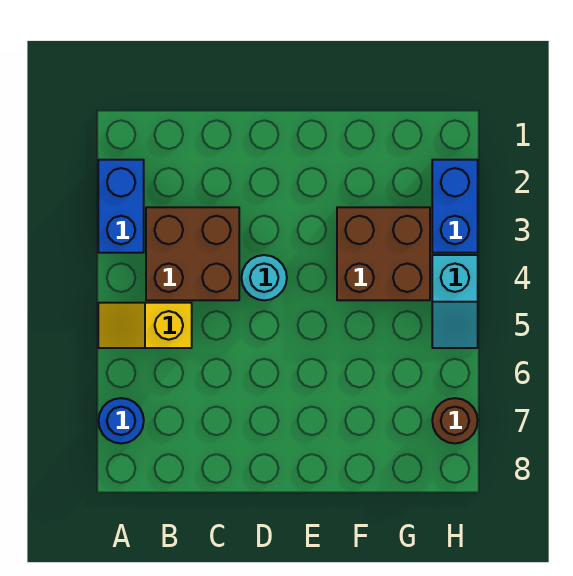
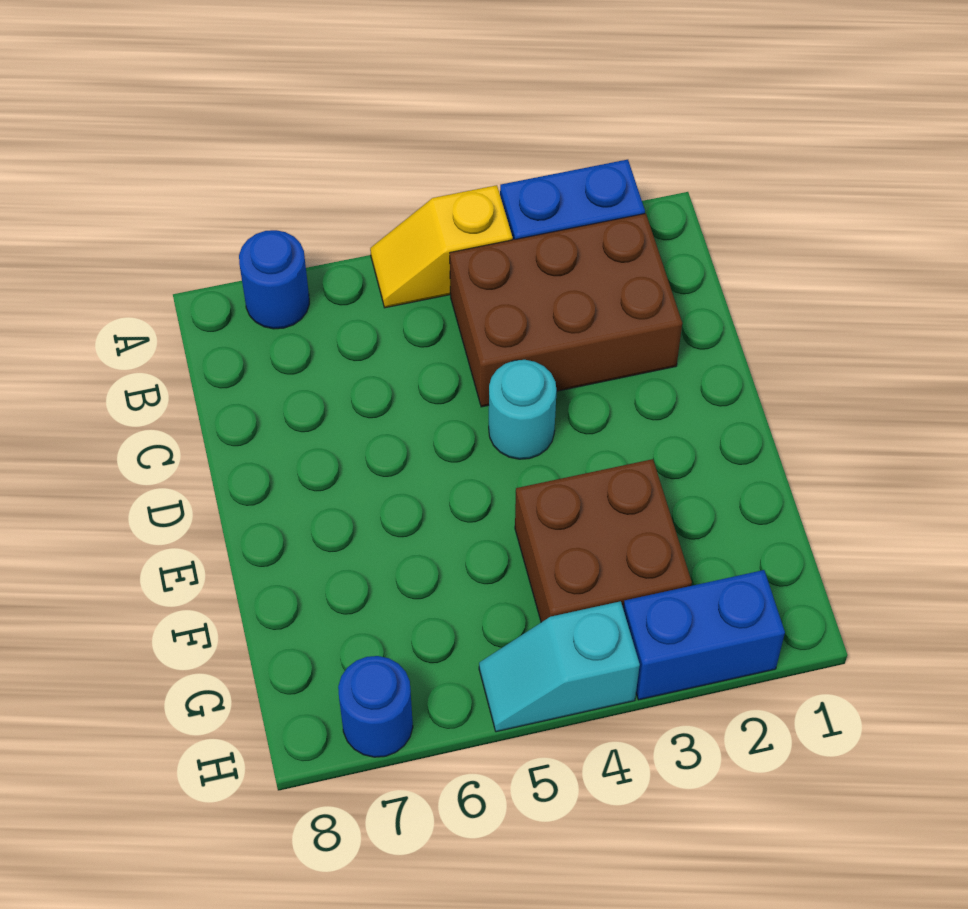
yellow 1x2 slope [98,303,192,348] -> yellow 1x2 slope turned to [370,185,513,308]
brown 2x2 brick [146,207,239,300] -> brown 2x3 brick [450,213,682,407]
brown 1x1 round brick [432,398,478,443] -> blue 1x1 round brick [338,656,413,757]

